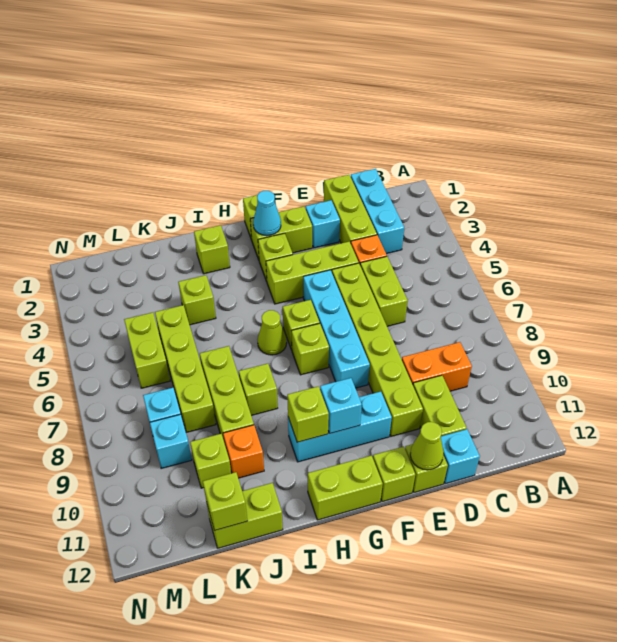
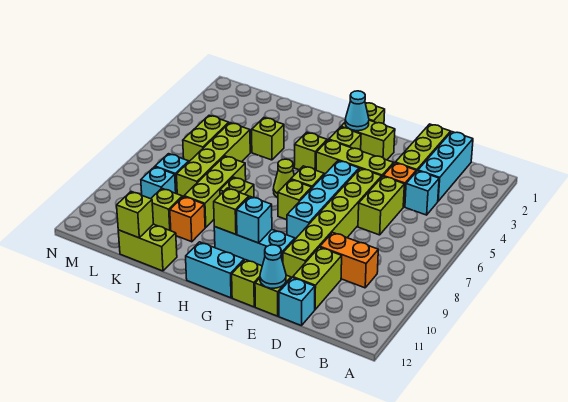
cyan 1x1 brick [306,200,340,248] -> cyan 1x1 brick moved to [405,171,439,215]
lime 1x1 cone [410,422,444,470] -> cyan 1x1 cone [260,245,286,288]
lime 1x2 brick [308,455,383,520] -> cyan 1x2 brick [186,242,244,298]
lime 1x1 brick [194,225,230,274] -> lime 1x1 brick moved to [294,132,327,170]

